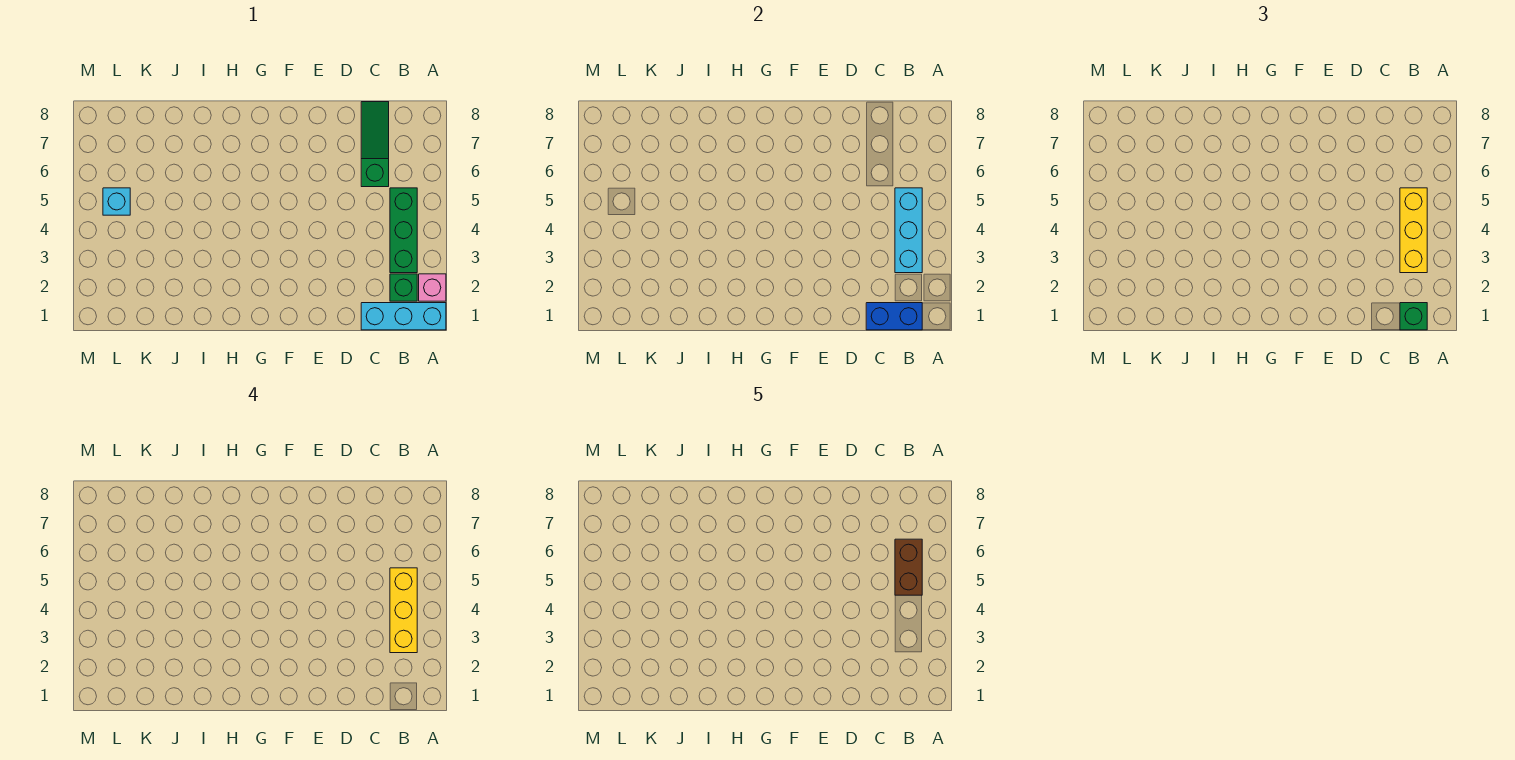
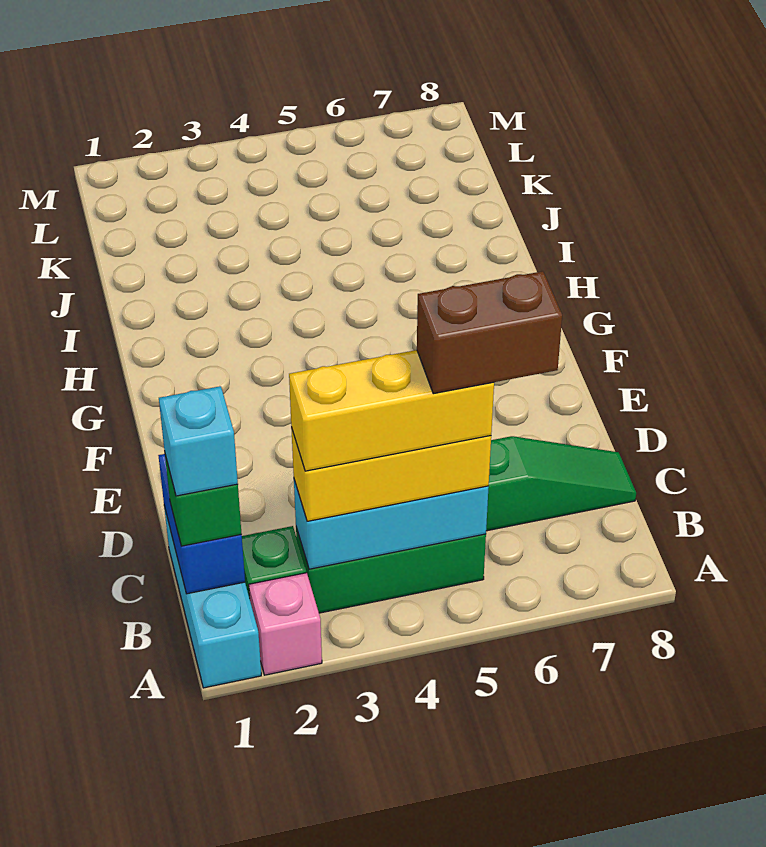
cyan 1x1 brick [103,188,130,215] -> cyan 1x1 brick moved to [159,386,238,496]

